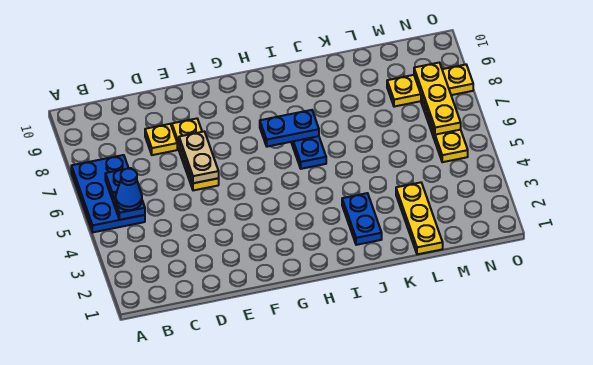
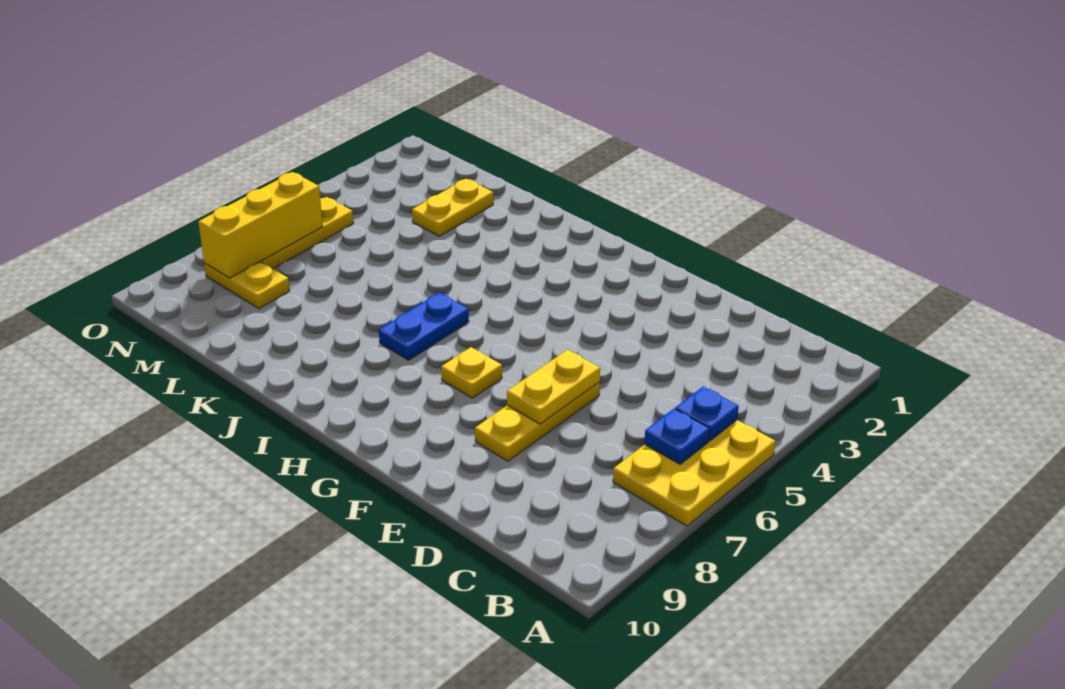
blue 2x3 plate [71,155,145,232] -> yellow 2x3 plate [613,420,775,526]
blue 1x1 cone [116,168,142,210] -> none
yellow 1x1 plate [145,124,177,155] -> yellow 1x1 plate moved to [441,347,502,398]
tan 1x2 plate [179,132,219,183] -> yellow 1x2 plate [507,350,600,424]
blue 1x2 plate [260,110,319,147] -> none
blue 1x2 plate [342,193,382,245] -> none
yellow 1x3 plate [396,182,443,254] -> yellow 1x2 plate [412,179,493,236]
yellow 1x3 plate [387,65,473,107] -> yellow 1x2 plate [204,261,290,309]
yellow 1x3 plate [414,63,461,135] -> yellow 1x3 brick [198,172,323,278]

